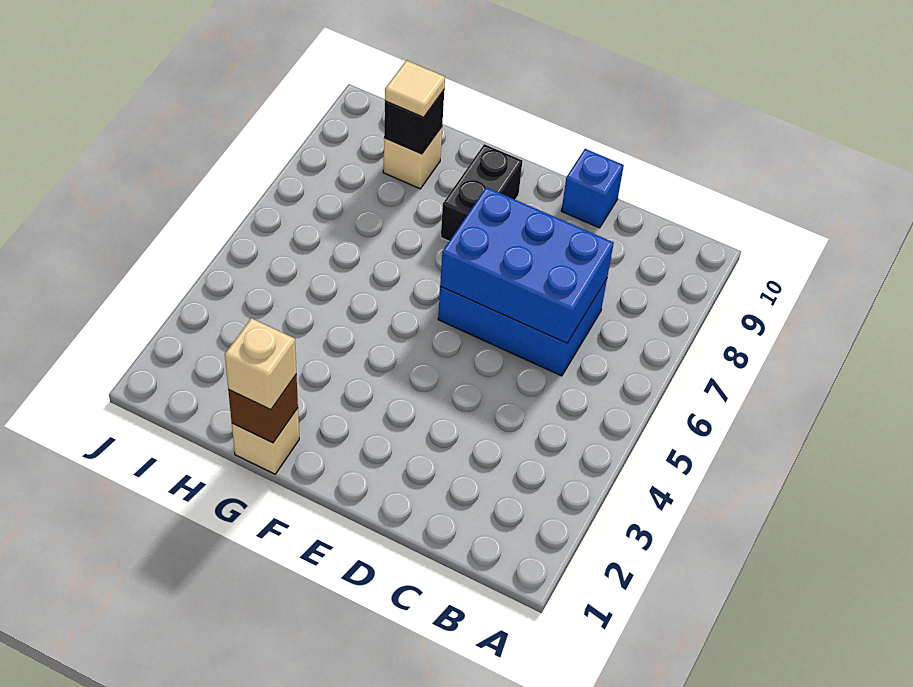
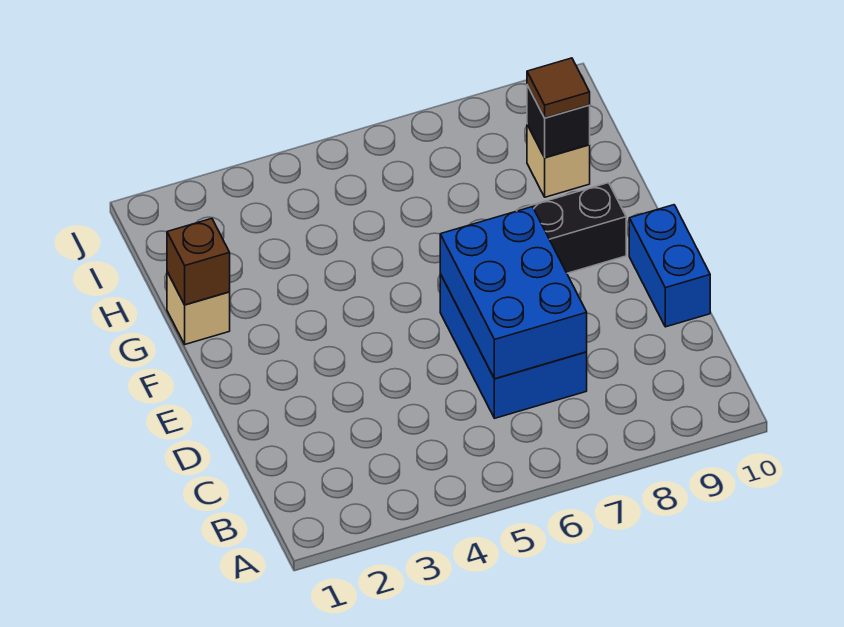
blue 1x1 brick [561,149,624,228] -> blue 1x2 brick [629,205,710,327]
tan 1x1 brick [225,318,296,410] -> none
tan 1x1 tile [385,60,445,117] -> brown 1x1 tile [527,58,590,118]

